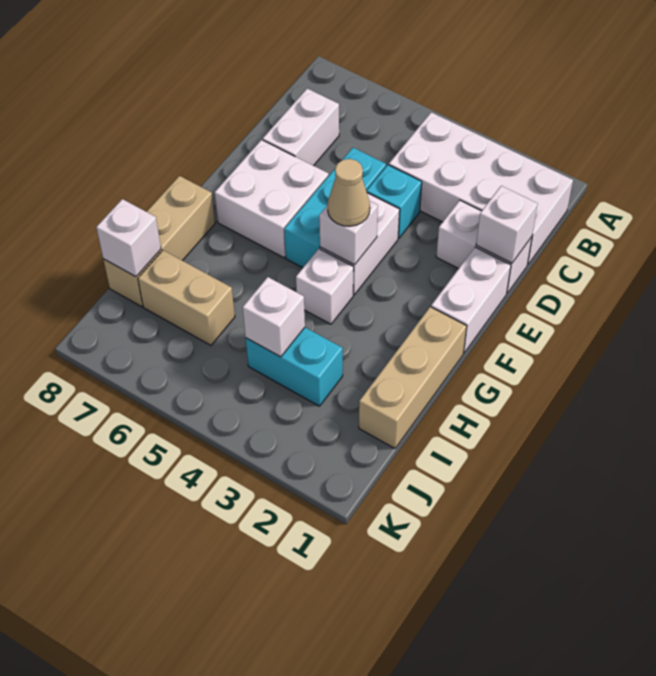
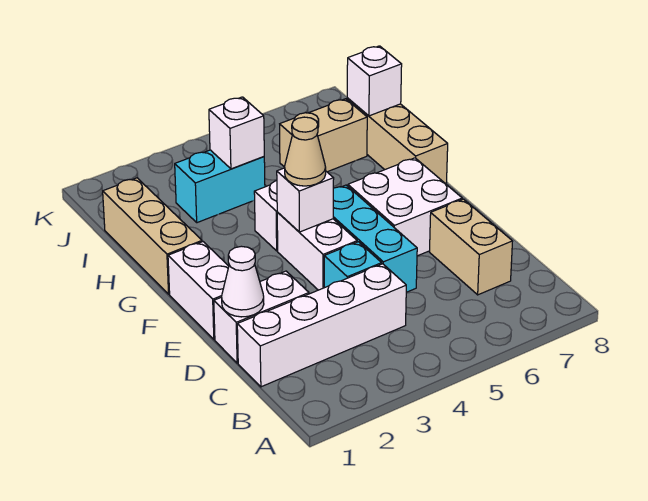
white 2x4 brick [389,112,573,265] -> white 1x4 brick [237,264,406,387]
white 1x2 brick [263,89,339,166] -> tan 1x2 brick [430,199,513,295]
white 1x1 brick [476,186,538,263] -> white 1x1 cone [222,246,264,317]

